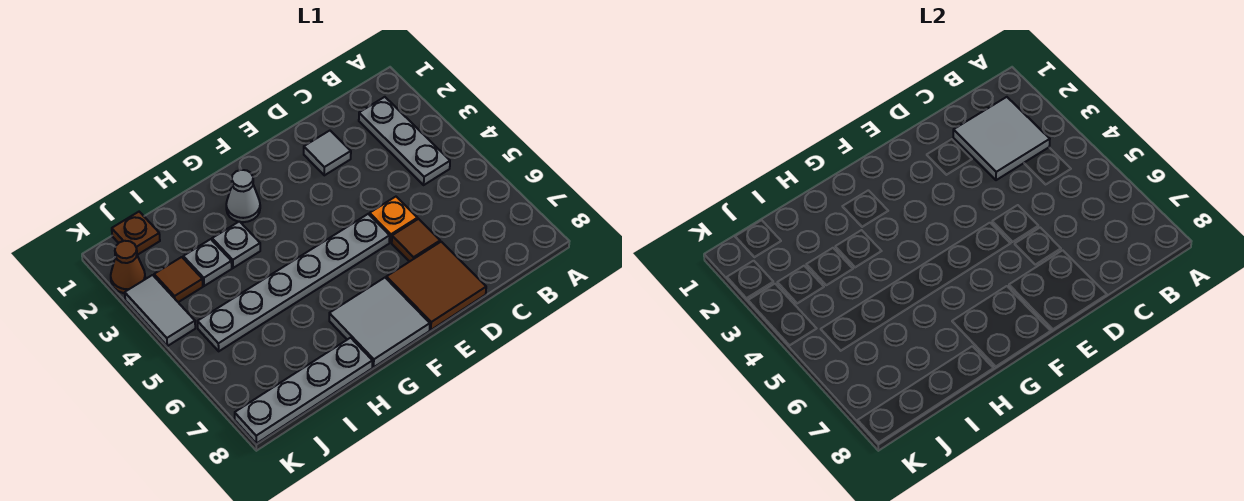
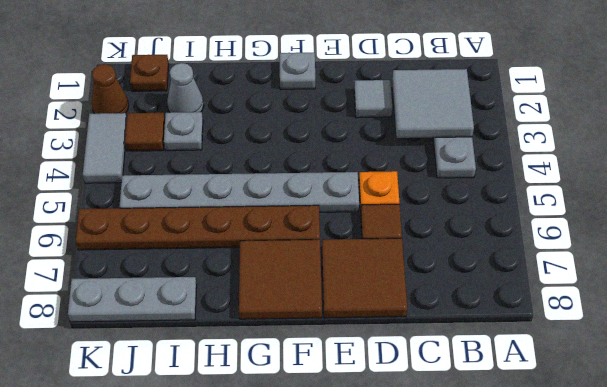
none -> brown 1x6 plate [75,205,320,250]
grey 2x2 tile [329,278,430,367] -> brown 2x2 tile [239,240,322,319]
grey 1x1 cone [226,170,260,222] -> grey 1x1 cone moved to [167,63,204,113]
grey 1x1 plate [212,221,260,268] -> grey 1x1 plate moved to [280,53,315,89]
grey 1x4 plate [235,338,372,444] -> grey 1x3 plate [68,277,197,322]

